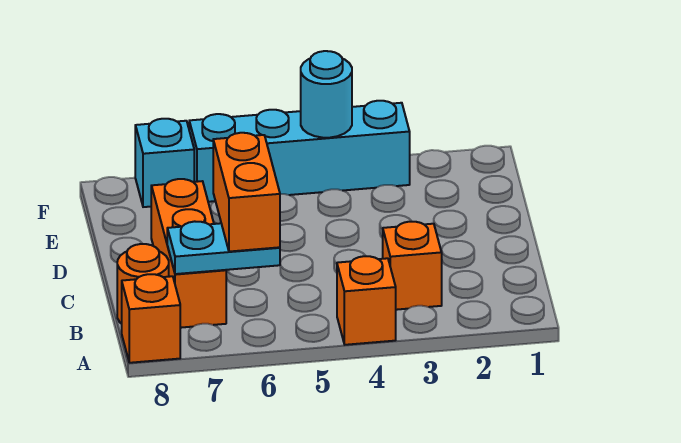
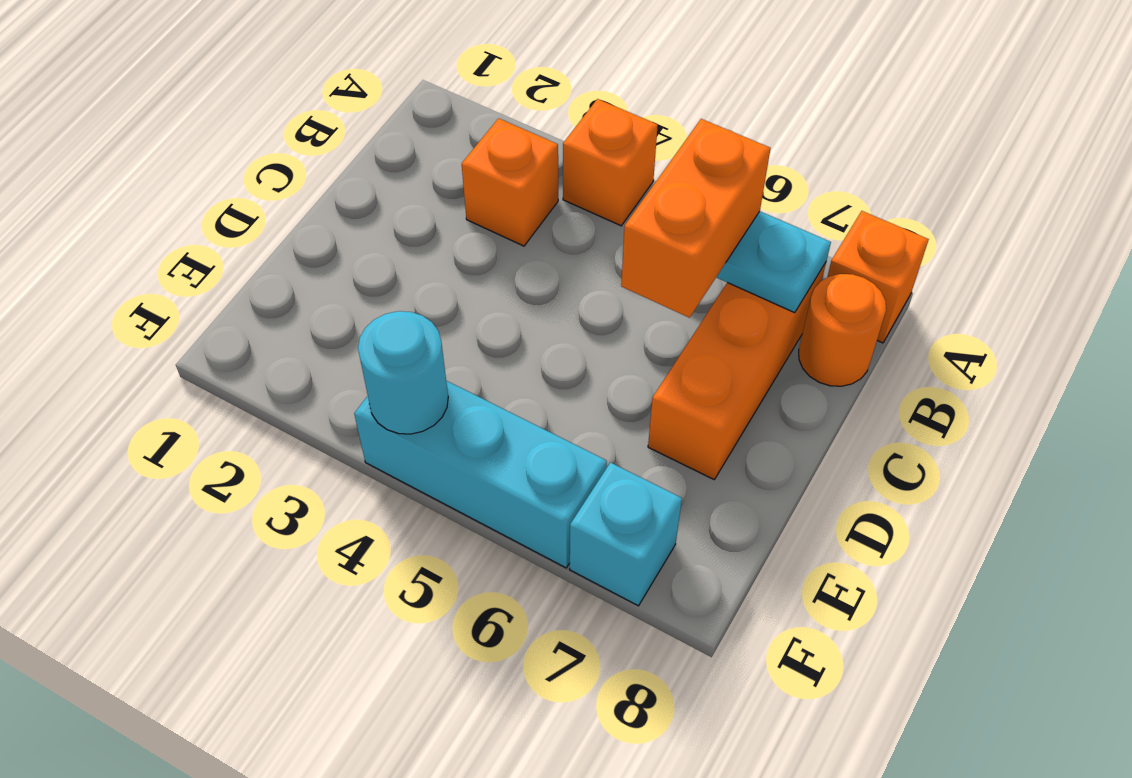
cyan 1x4 brick [189,101,410,202] -> cyan 1x3 brick [354,381,607,568]

